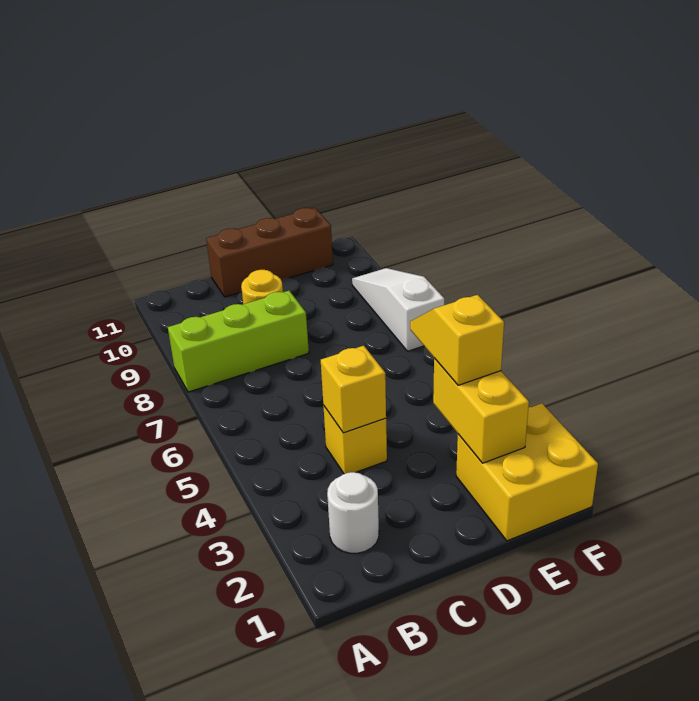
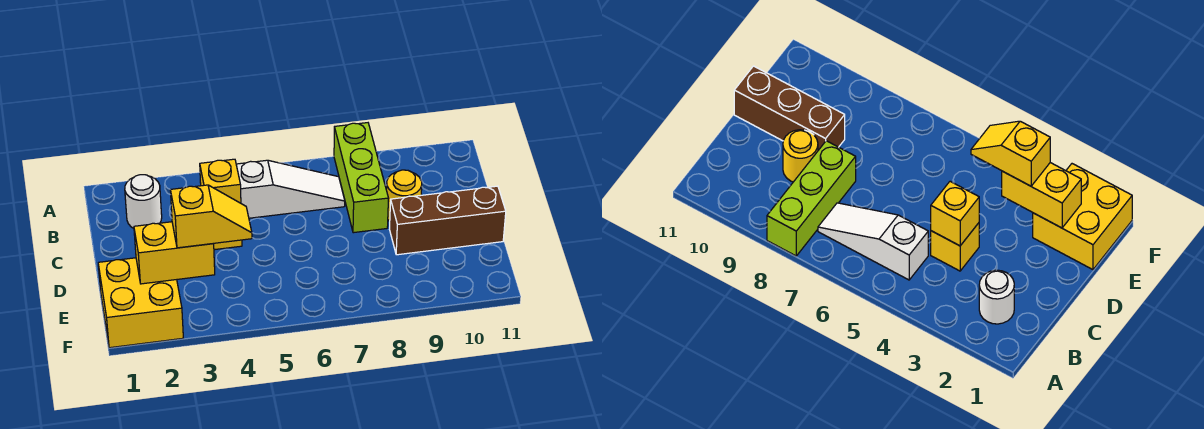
brown 1x3 brick [206,208,333,297] -> brown 1x3 brick turned to [390,186,506,255]
white 1x3 slope [352,268,444,351] -> white 1x3 slope moved to [236,160,345,218]

